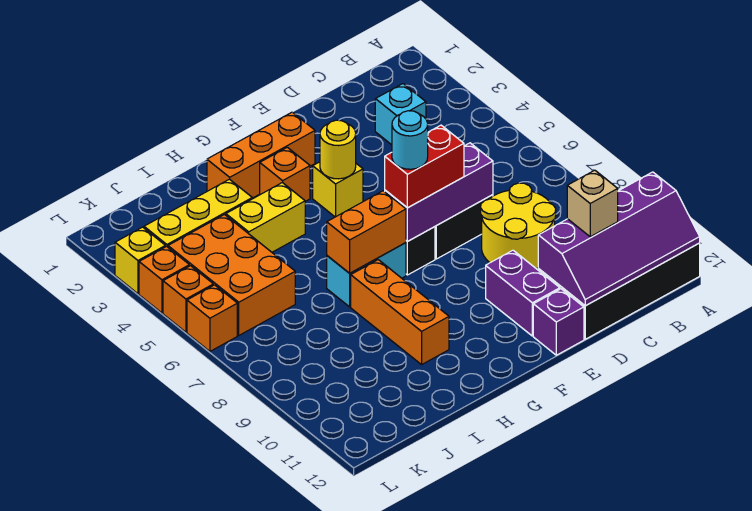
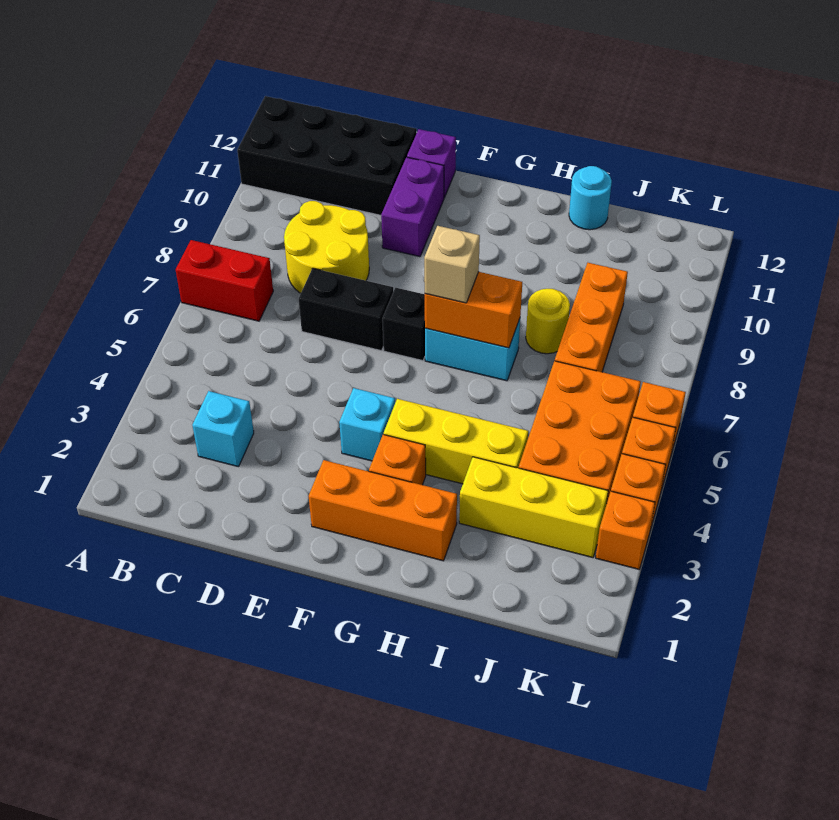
purple 2x4 slope [538,172,700,306] -> none
tan 1x1 brick [567,170,618,237] -> tan 1x1 brick moved to [424,226,480,303]
purple 1x3 brick [385,143,493,241] -> none
red 1x2 brick [385,125,464,208] -> red 1x2 brick moved to [176,240,273,321]
yellow 1x1 brick [313,162,363,217] -> cyan 1x1 brick [339,388,395,461]
yellow 1x1 round brick [320,120,356,179] -> yellow 1x1 round brick moved to [526,289,570,354]
cyan 1x1 round brick [392,111,428,169] -> cyan 1x1 round brick moved to [569,166,612,230]
yellow 1x2 brick [226,183,305,252] -> yellow 1x3 brick [384,399,528,484]
orange 1x3 brick [351,260,449,365] -> orange 1x3 brick moved to [555,263,628,372]
yellow 1x1 brick [115,227,165,294] -> orange 1x1 brick [596,491,655,569]

